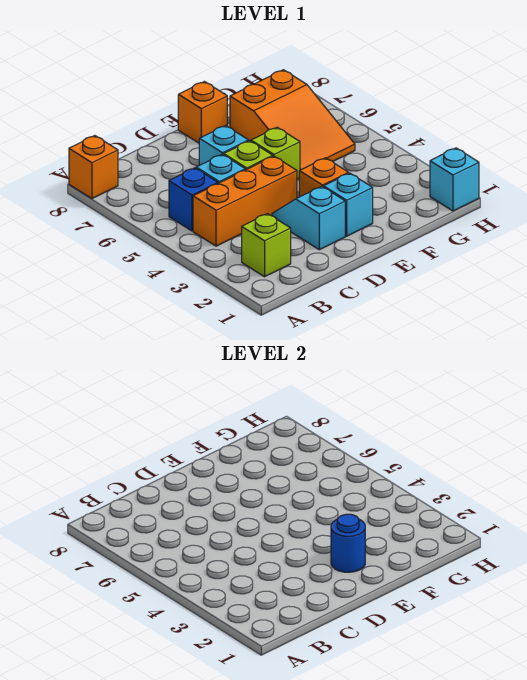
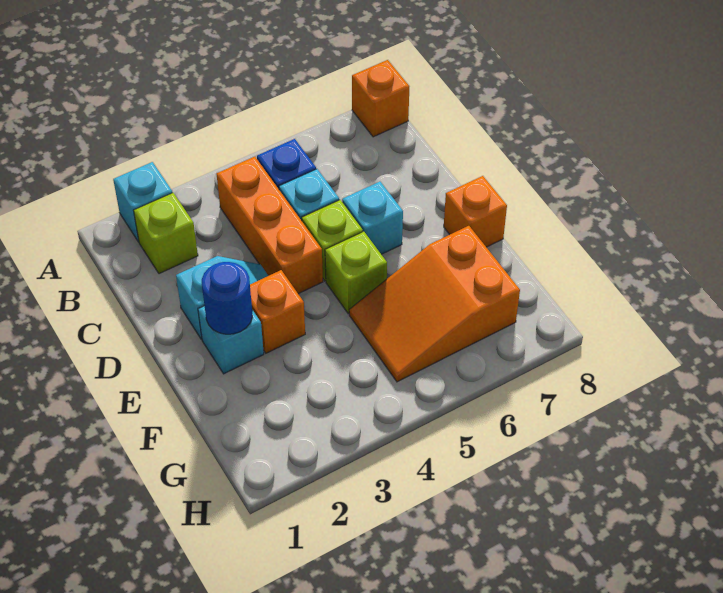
cyan 1x1 brick [430,148,479,211] -> cyan 1x1 brick moved to [113,162,172,242]

